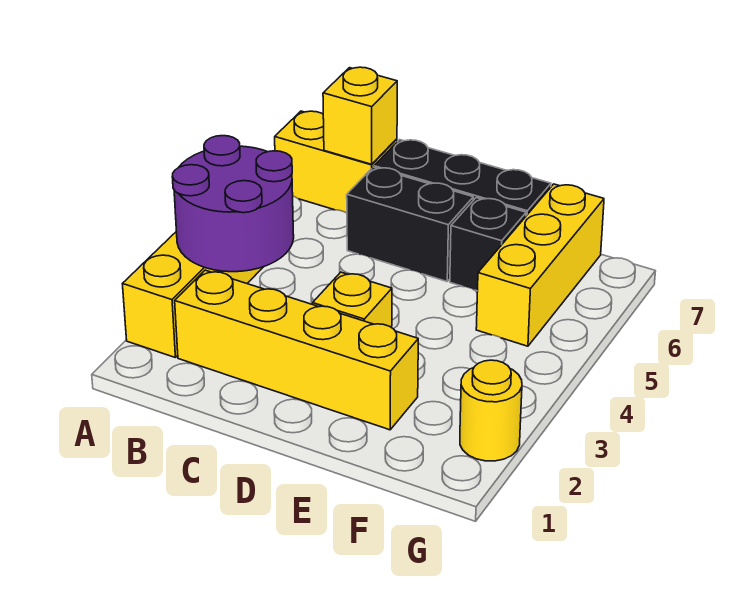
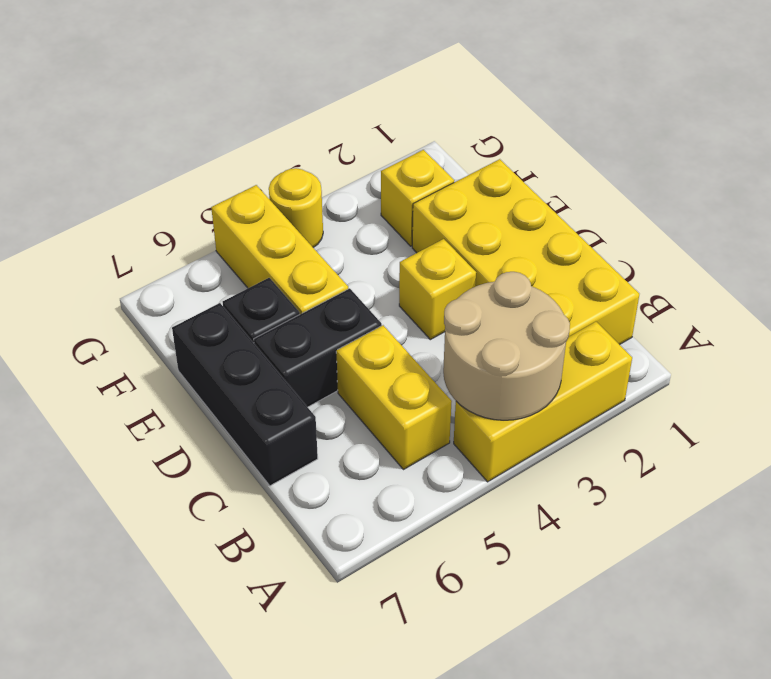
purple 2x2 round brick [172,136,294,272] -> tan 2x2 round brick [443,272,570,420]
yellow 1x2 brick [275,111,397,213] -> yellow 1x2 brick moved to [336,325,452,470]
yellow 1x4 brick [175,270,418,430] -> yellow 2x4 brick [412,159,639,345]
yellow 1x1 brick [323,67,397,164] -> yellow 1x1 brick moved to [381,150,454,246]
black 1x2 brick [347,167,473,281] -> black 1x2 brick turned to [254,288,382,407]
yellow 1x3 brick [476,184,604,346] -> yellow 1x3 brick turned to [211,185,348,314]
yellow 1x1 round brick [460,360,522,461] -> yellow 1x1 round brick moved to [269,168,323,247]

